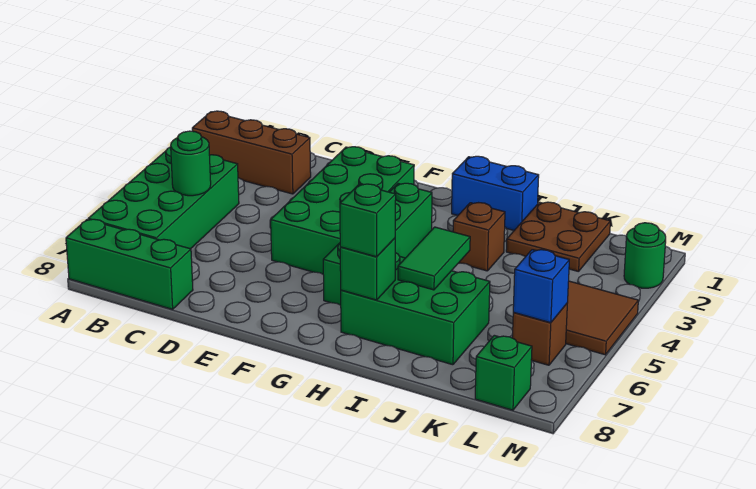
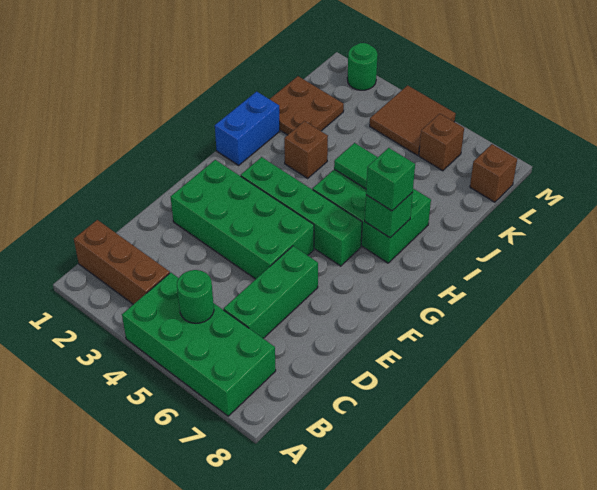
brown 1x3 brick [192,111,311,194] -> brown 1x3 brick turned to [74,220,170,304]
green 1x3 brick [66,219,193,309] -> green 1x3 brick moved to [224,246,318,338]
green 2x3 brick [341,253,490,365] -> green 2x3 brick turned to [313,169,431,263]
blue 1x1 brick [513,250,569,323] -> none
green 1x1 brick [475,335,532,410] -> brown 1x1 brick [470,144,517,202]

